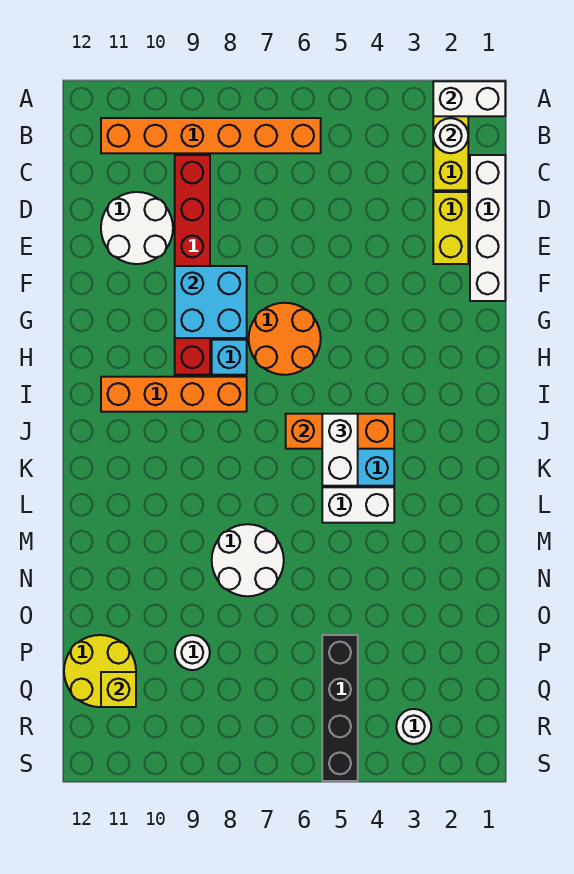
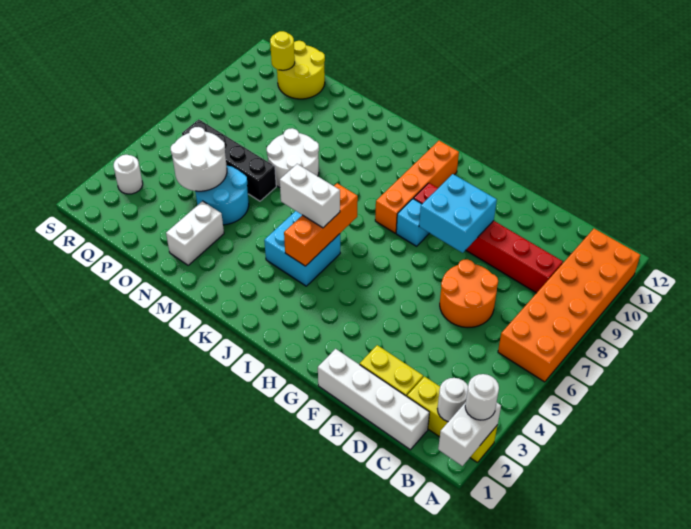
orange 1x6 brick [101,118,321,153] -> orange 2x6 brick [498,229,640,382]
white 2x2 round brick [101,192,173,264] -> white 2x2 round brick moved to [171,127,227,191]
orange 2x2 round brick [249,303,321,375] -> orange 2x2 round brick moved to [440,259,498,328]
white 1x2 brick [322,487,394,523] -> white 1x2 brick moved to [166,201,224,265]
none -> cyan 2x2 round brick [195,166,249,225]
black 1x4 brick [322,635,358,781] -> black 1x4 brick moved to [182,119,276,201]
white 1x1 round brick [175,635,210,670] -> white 1x1 round brick moved to [465,374,499,420]
yellow 1x1 brick [101,672,136,707] -> yellow 1x1 round brick [270,31,295,70]

